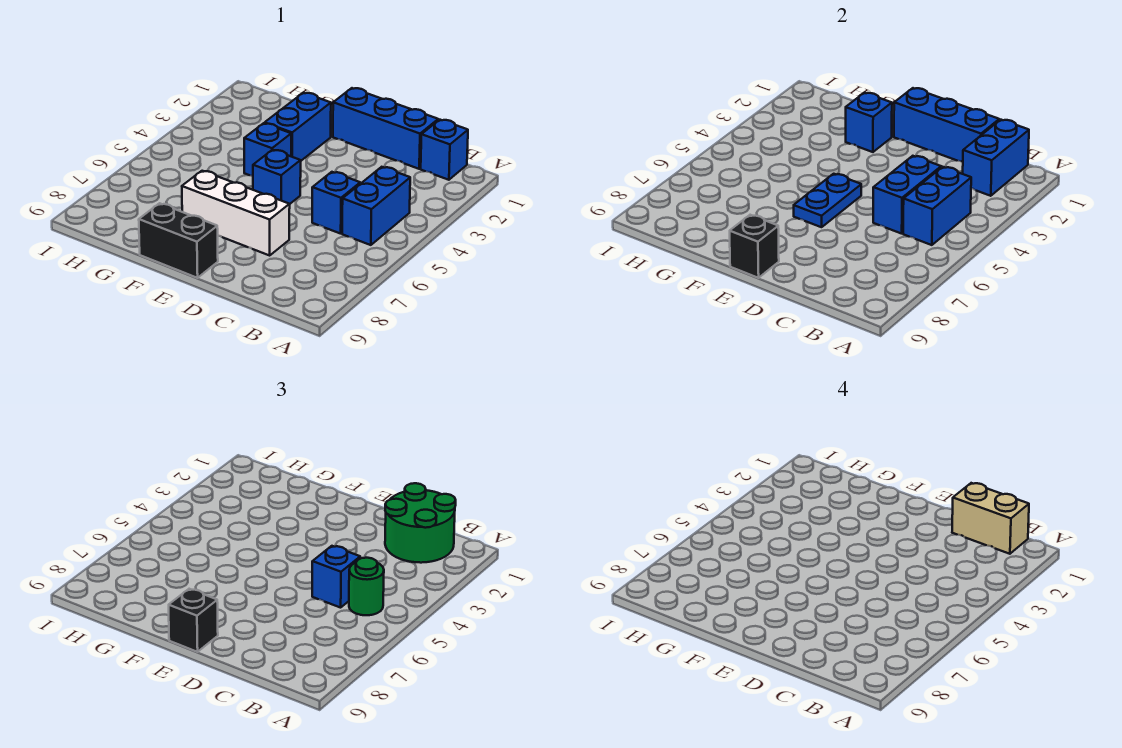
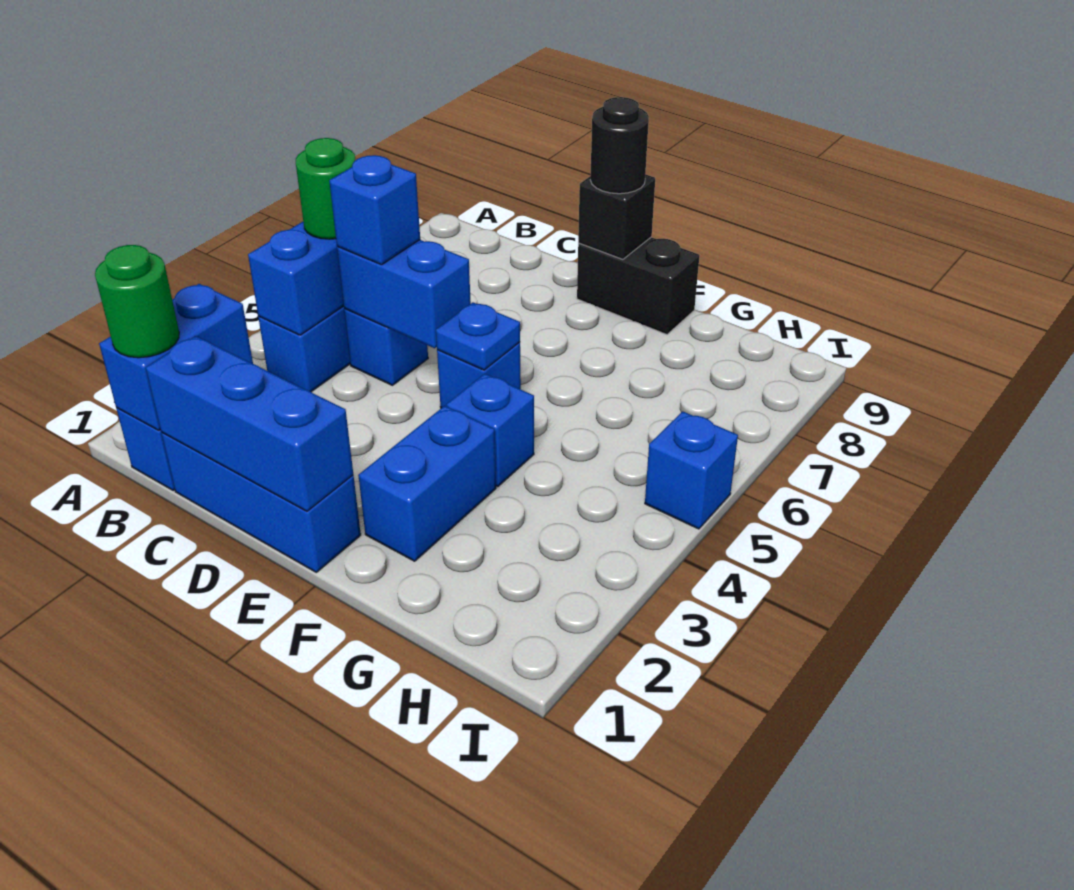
green 2x2 round brick [385,483,456,563] -> green 1x1 round brick [95,245,179,358]
tan 1x2 brick [952,483,1029,554] -> none
blue 1x2 brick [873,156,941,234] -> blue 1x2 brick turned to [337,240,471,348]
white 1x3 brick [182,171,290,255] -> none
blue 1x2 plate [794,174,861,227] -> blue 1x1 plate [436,302,520,370]
black 1x1 brick [169,589,218,652] -> black 1x1 round brick [590,97,649,194]
blue 1x1 brick [846,93,892,152] -> blue 1x1 brick moved to [645,411,738,529]

